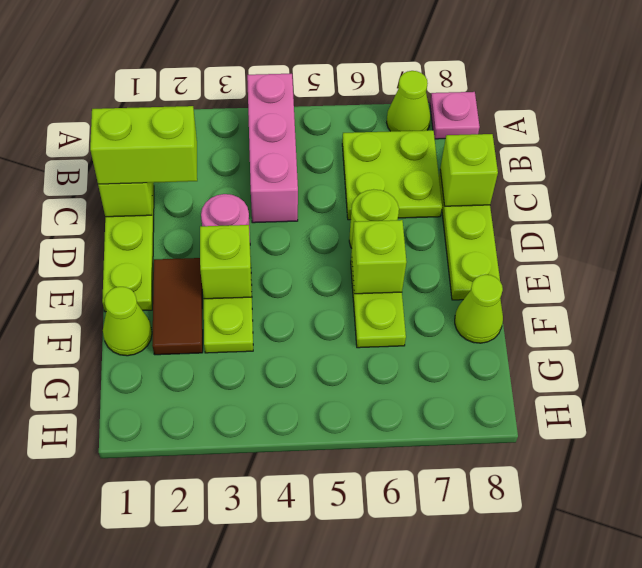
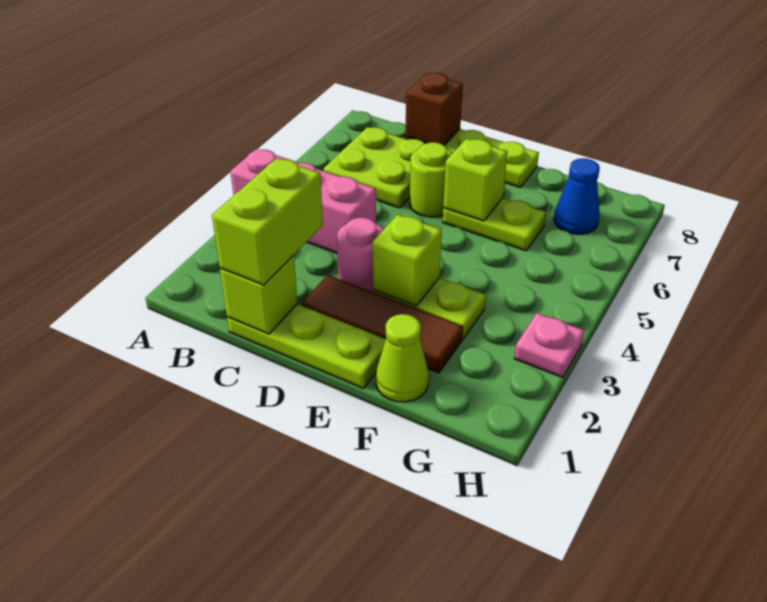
lime 1x1 cone [387,71,431,131] -> none
pink 1x1 plate [430,92,480,139] -> pink 1x1 plate moved to [514,313,584,377]
lime 1x1 brick [440,134,498,206] -> brown 1x1 brick [405,73,463,145]
brown 1x2 tile [152,258,203,355] -> brown 1x3 tile [301,275,463,373]
lime 1x1 cone [455,275,503,343] -> none
none -> blue 1x1 cone [554,158,600,234]

